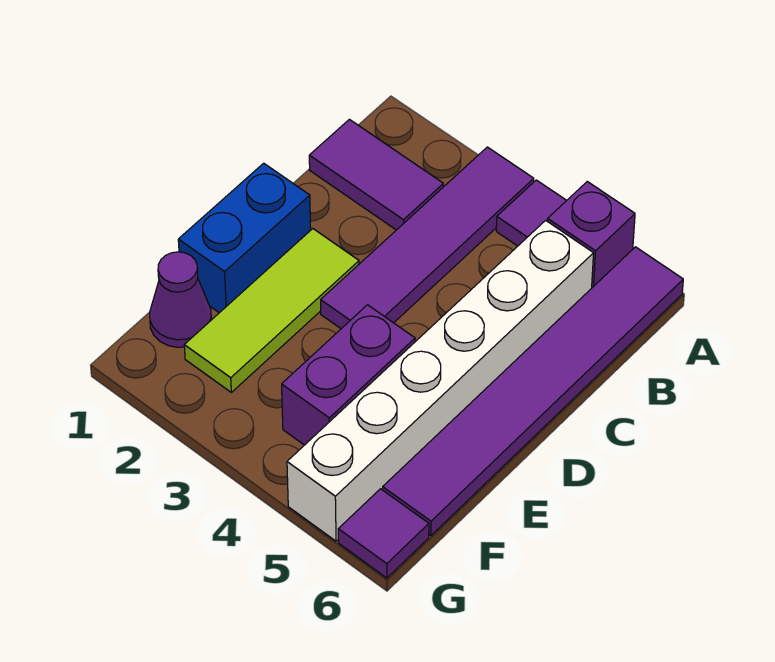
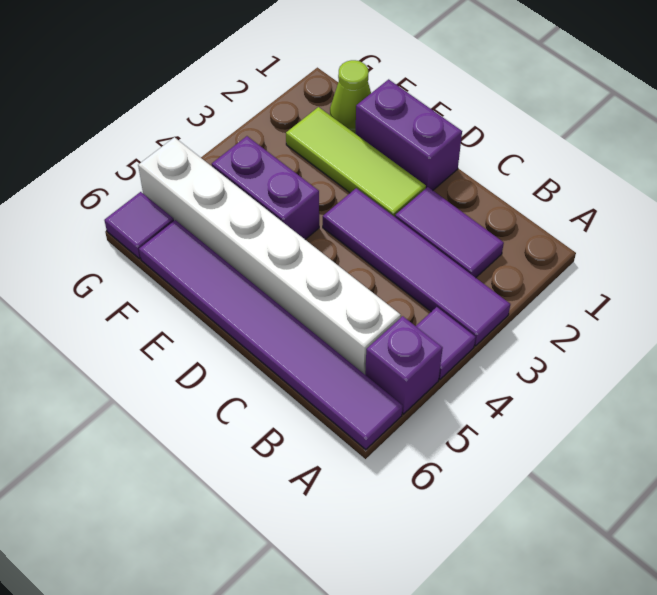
purple 1x2 tile [309,119,443,230] -> purple 1x2 tile turned to [395,187,504,278]
blue 1x2 brick [178,163,311,313] -> purple 1x2 brick [356,79,462,190]
purple 1x1 cone [150,252,211,347] -> lime 1x1 cone [330,60,371,134]

